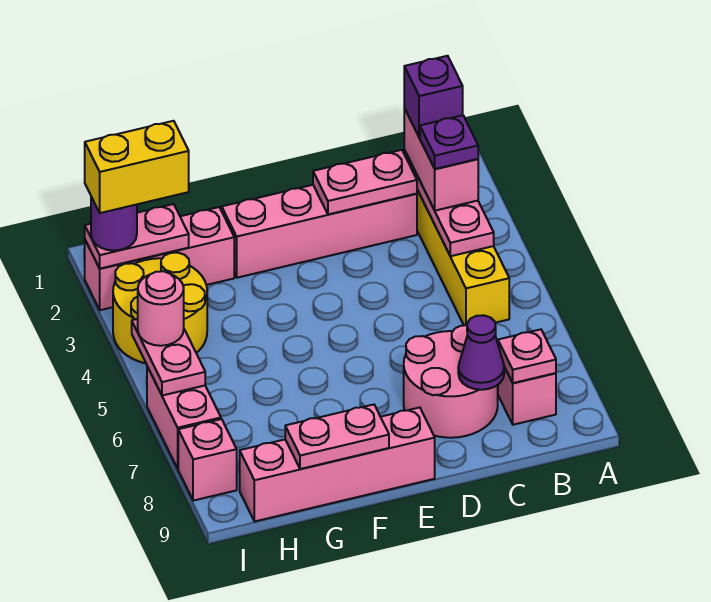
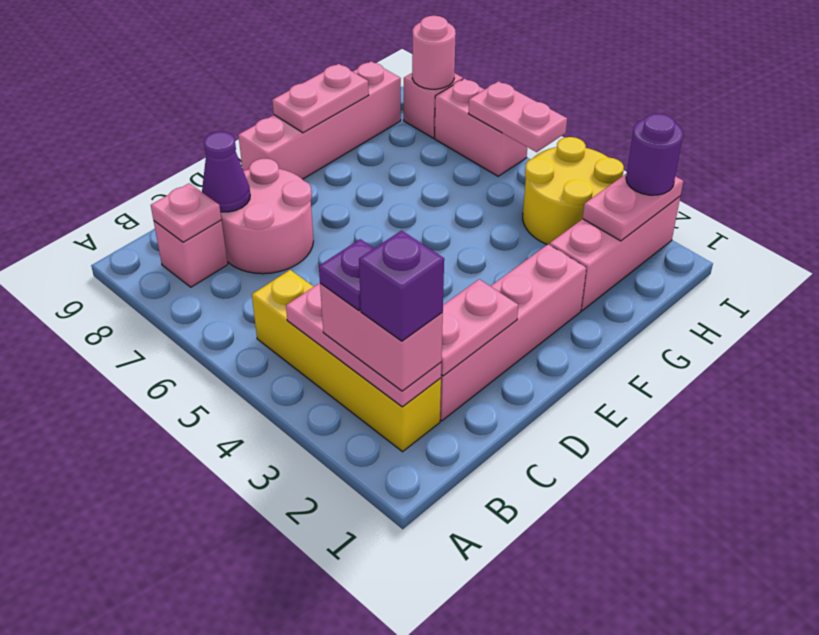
yellow 1x2 brick [85,121,189,213] -> none
pink 1x1 round brick [138,271,184,346] -> pink 1x1 round brick moved to [412,16,456,89]

